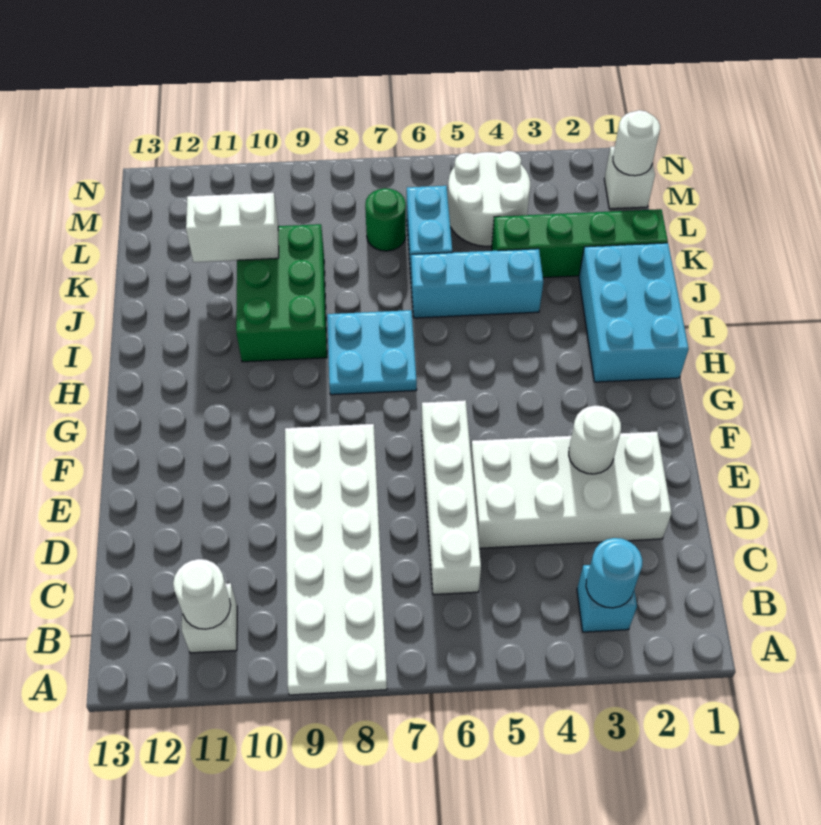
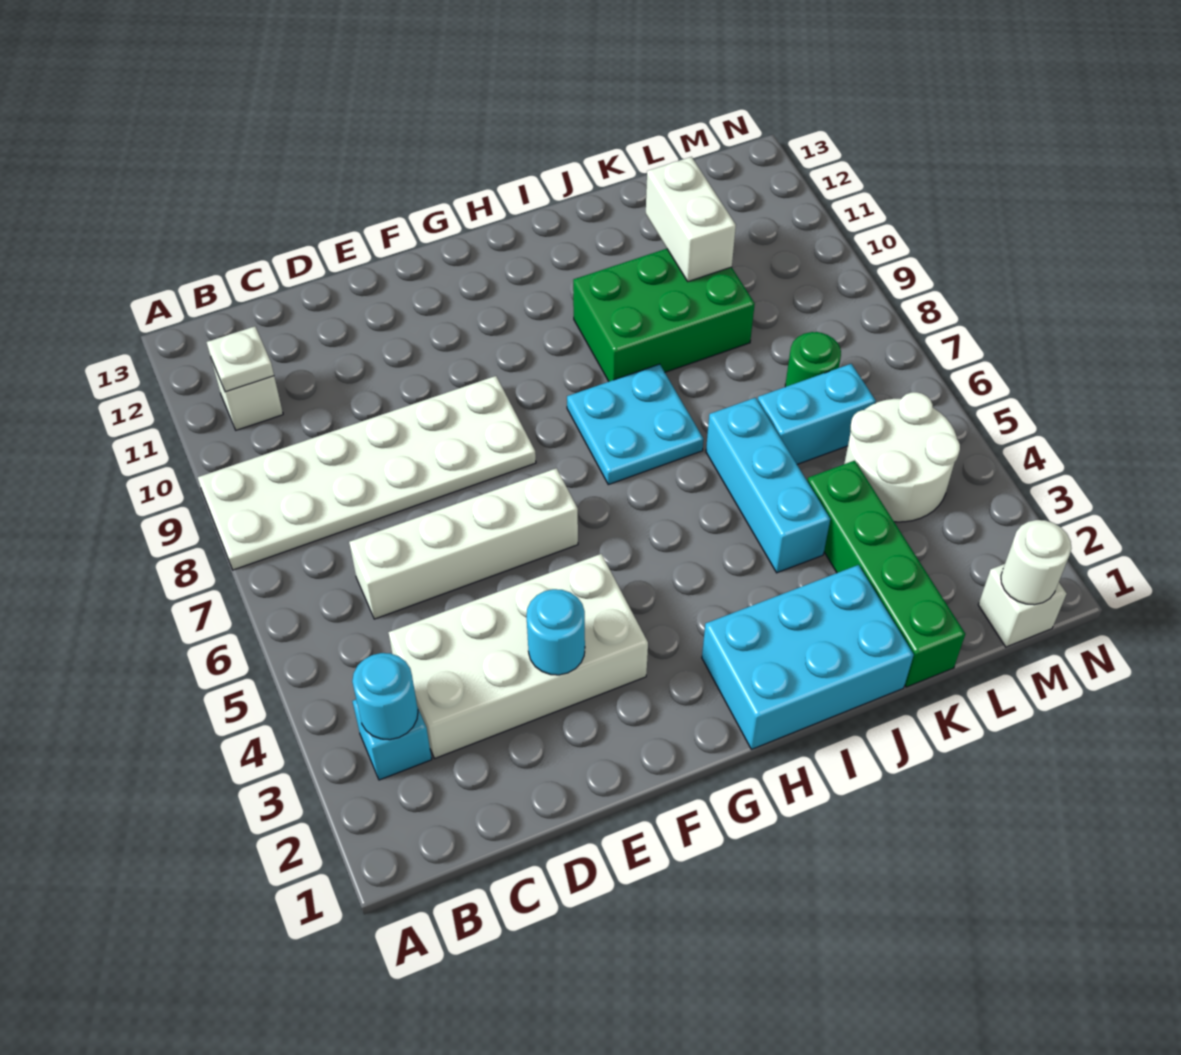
white 1x1 round brick [173,559,231,629] -> white 1x1 plate [207,326,274,392]
white 2x4 brick [471,432,672,548] -> white 2x4 brick turned to [388,554,648,758]
white 1x1 round brick [569,405,621,474] -> cyan 1x1 round brick [527,589,585,675]

